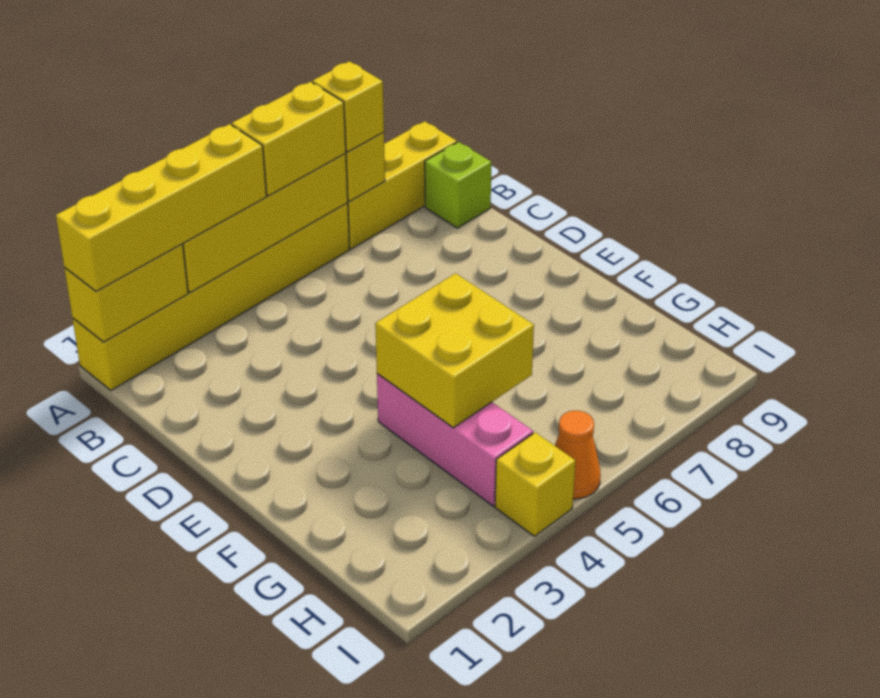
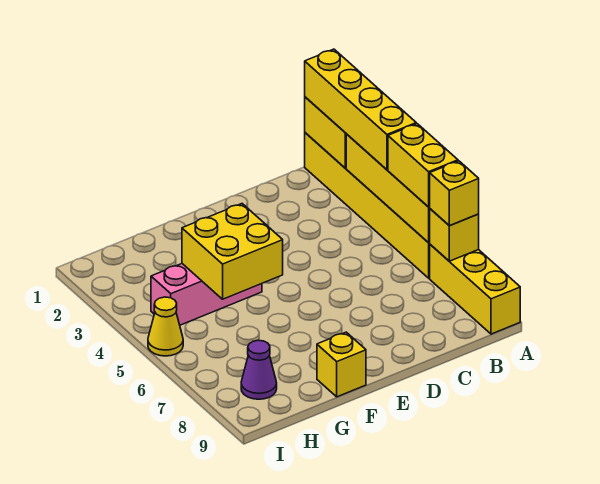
lime 1x1 brick [425,142,492,228] -> none
none -> purple 1x1 cone [241,340,277,399]
yellow 1x1 brick [495,432,575,536] -> yellow 1x1 brick moved to [317,332,366,397]
orange 1x1 cone [555,411,600,499] -> yellow 1x1 cone [148,297,183,356]

